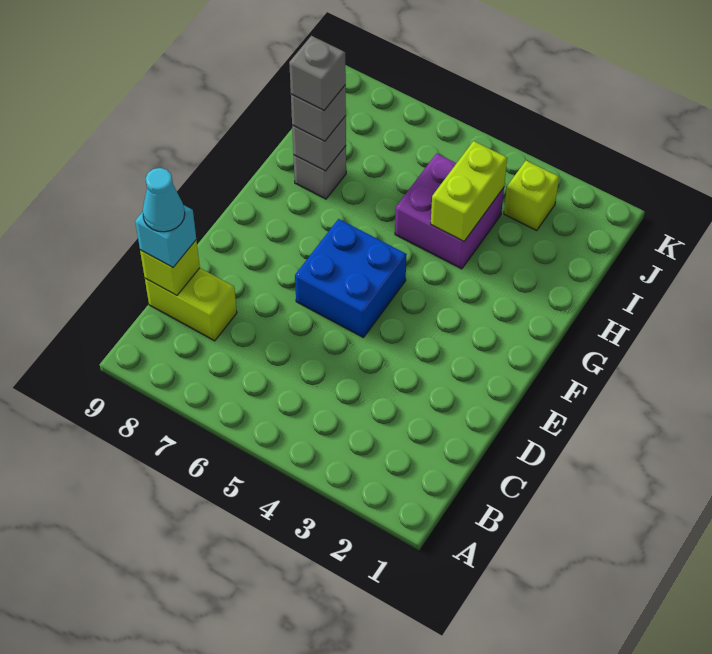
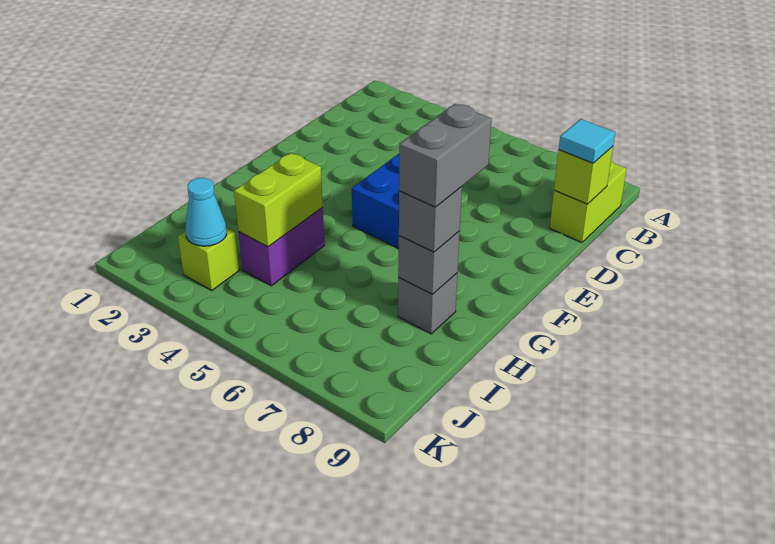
lime 1x2 brick [145,268,237,341] -> lime 1x2 brick turned to [550,160,627,243]
cyan 1x1 brick [135,205,196,267] -> cyan 1x1 tile [559,119,615,163]
cyan 1x1 cone [143,168,185,232] -> cyan 1x1 cone moved to [185,178,227,246]
purple 2x2 brick [395,153,504,269] -> purple 1x2 brick [238,207,324,286]
grey 1x1 brick [289,36,346,110] -> grey 1x2 brick [399,104,492,207]

